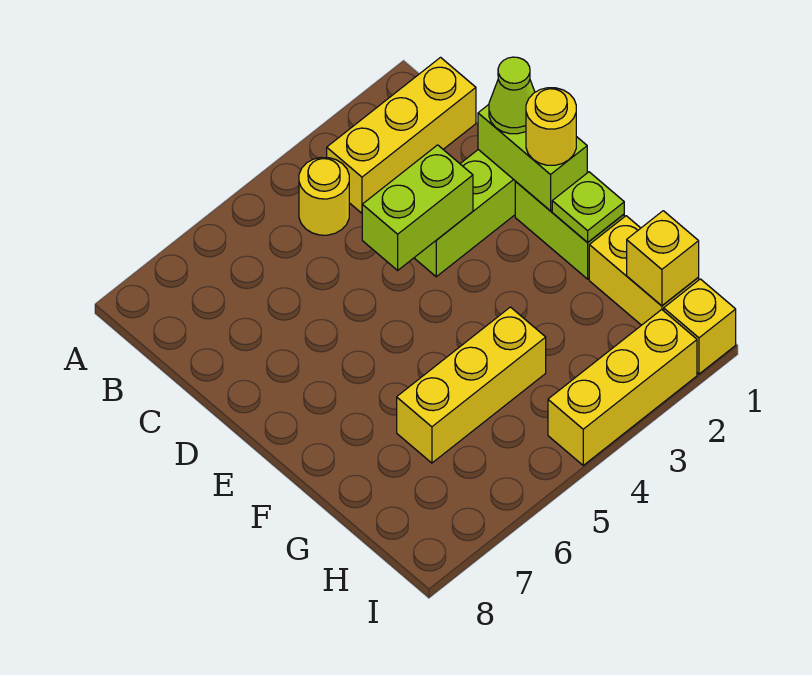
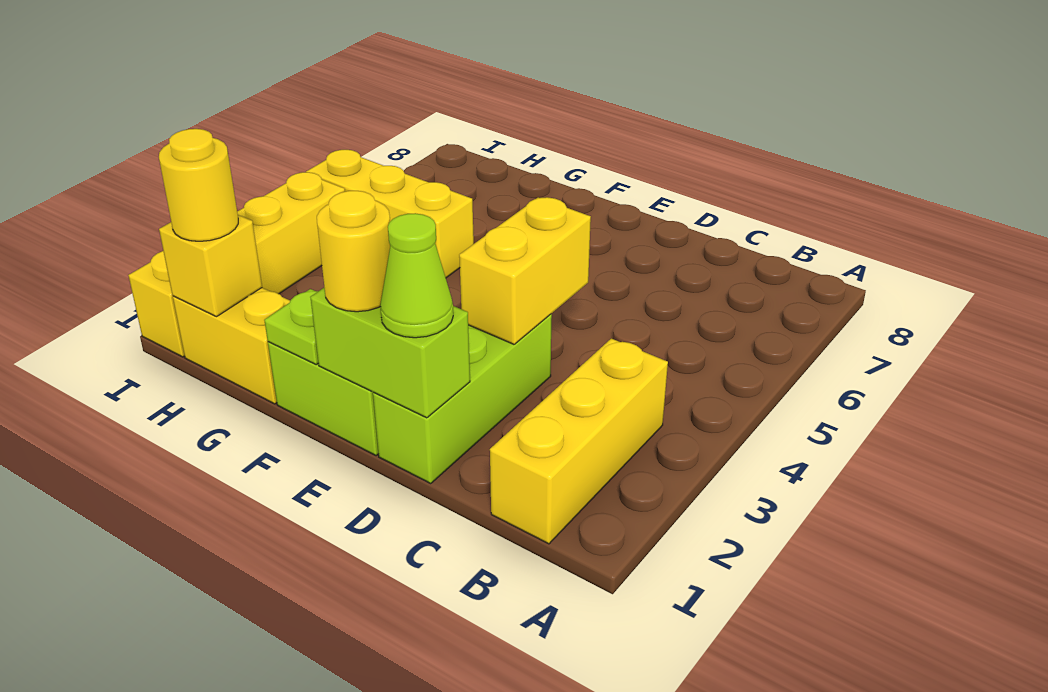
yellow 1x1 round brick [299,158,349,235] -> yellow 1x1 round brick moved to [159,129,238,241]
lime 1x2 brick [362,145,473,270] -> yellow 1x2 brick [459,197,591,344]
yellow 1x3 brick [397,307,546,463] -> yellow 1x3 brick turned to [306,150,474,278]

